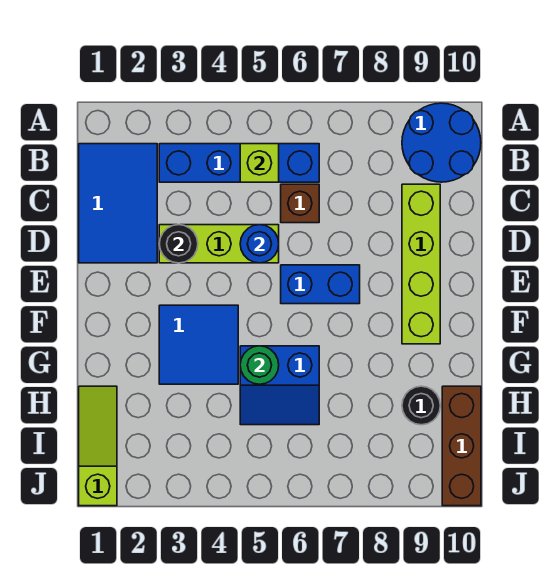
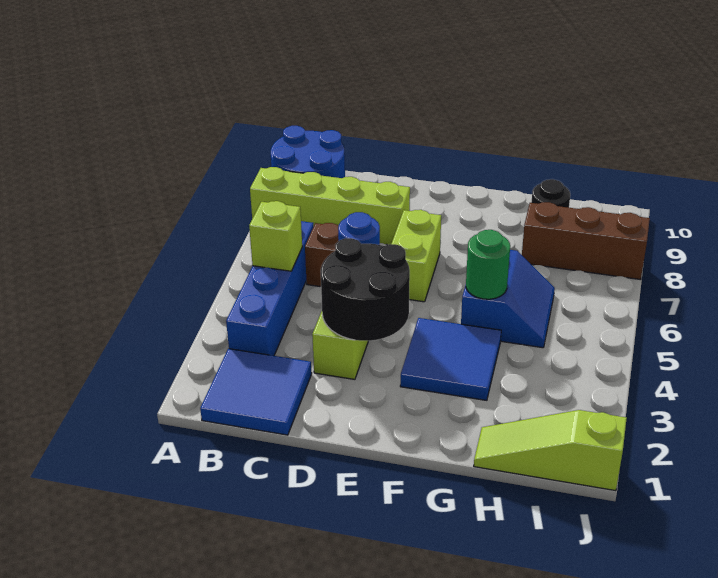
blue 2x3 tile [79,144,157,263] -> blue 2x2 tile [200,349,312,435]
lime 1x4 brick [402,184,440,344] -> lime 1x4 brick moved to [250,167,410,245]
black 1x1 round brick [159,225,198,263] -> black 2x2 round brick [321,238,410,341]
blue 1x2 brick [281,265,360,304] -> lime 1x2 brick [391,210,441,302]
brown 1x3 brick [442,386,481,506] -> brown 1x3 brick moved to [522,202,650,280]

